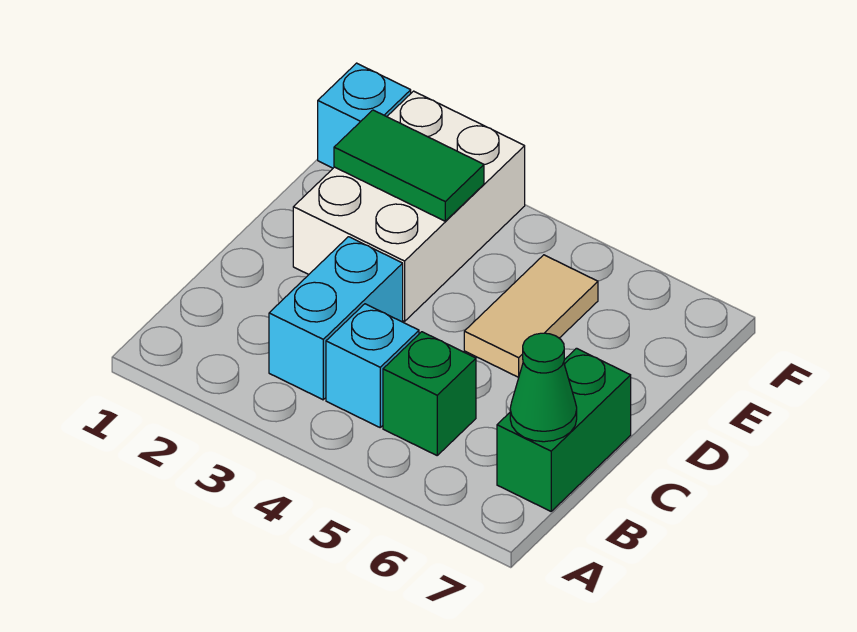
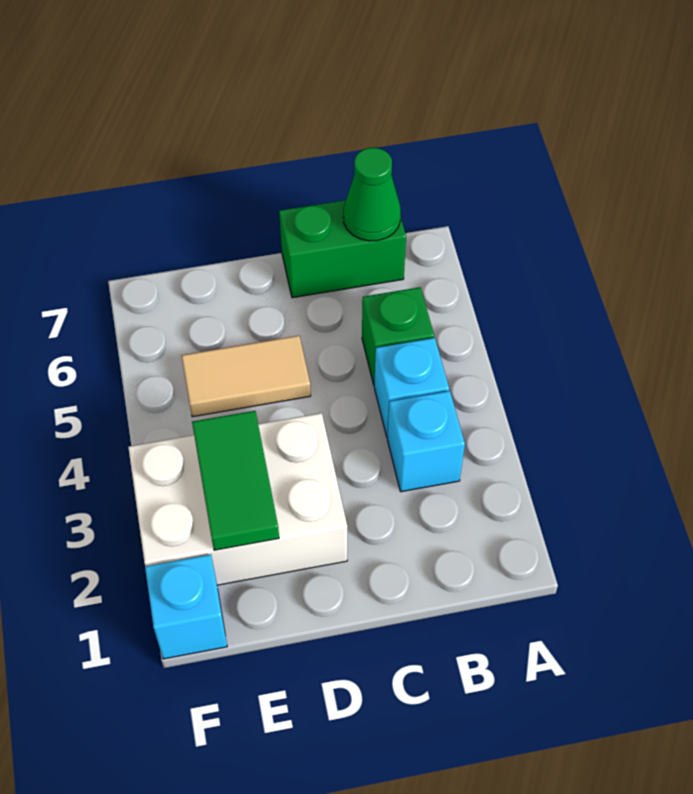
cyan 1x2 brick [269,237,403,400] -> cyan 1x1 brick [387,391,465,492]

